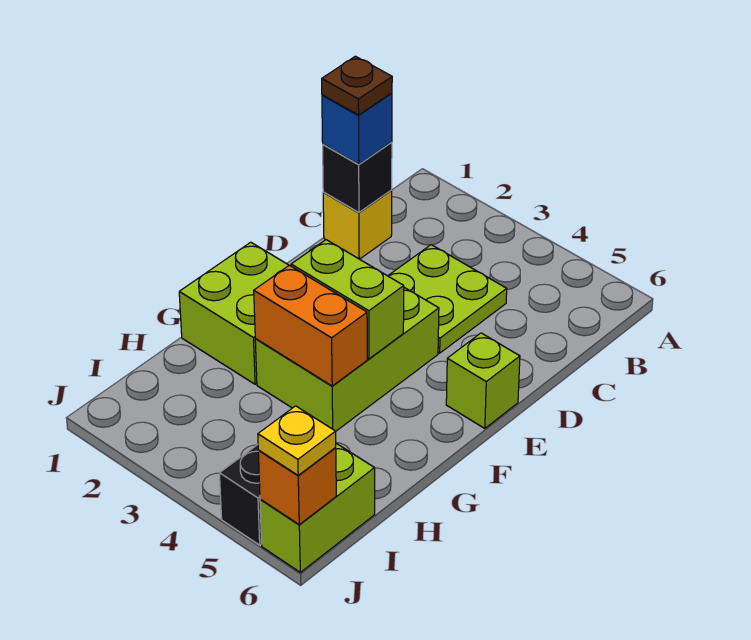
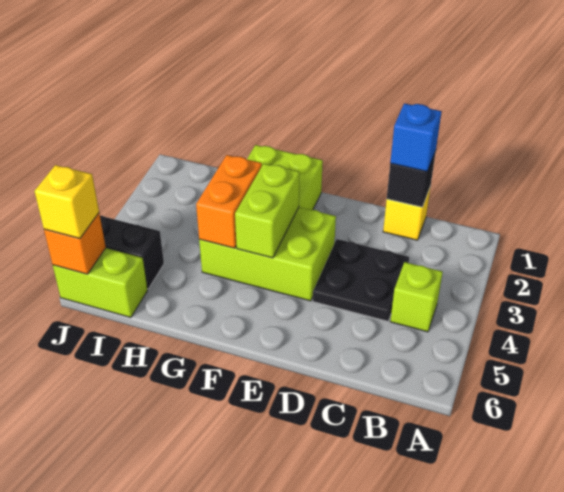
brown 1x1 plate [322,56,392,115] -> none
lime 2x2 plate [388,245,507,353] -> black 2x2 plate [313,239,409,321]
lime 1x1 brick [446,333,520,428] -> lime 1x1 brick moved to [390,262,443,332]
yellow 1x1 plate [258,406,336,476] -> yellow 1x1 brick [34,165,99,239]

